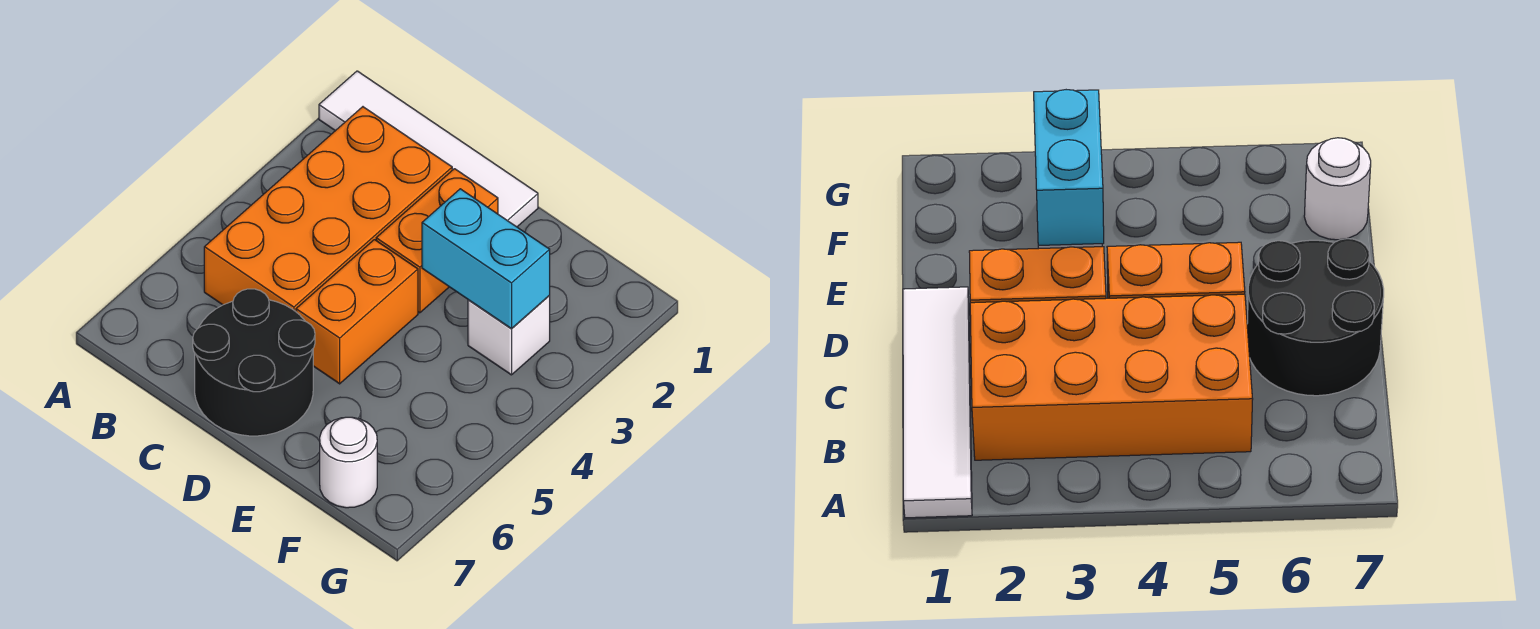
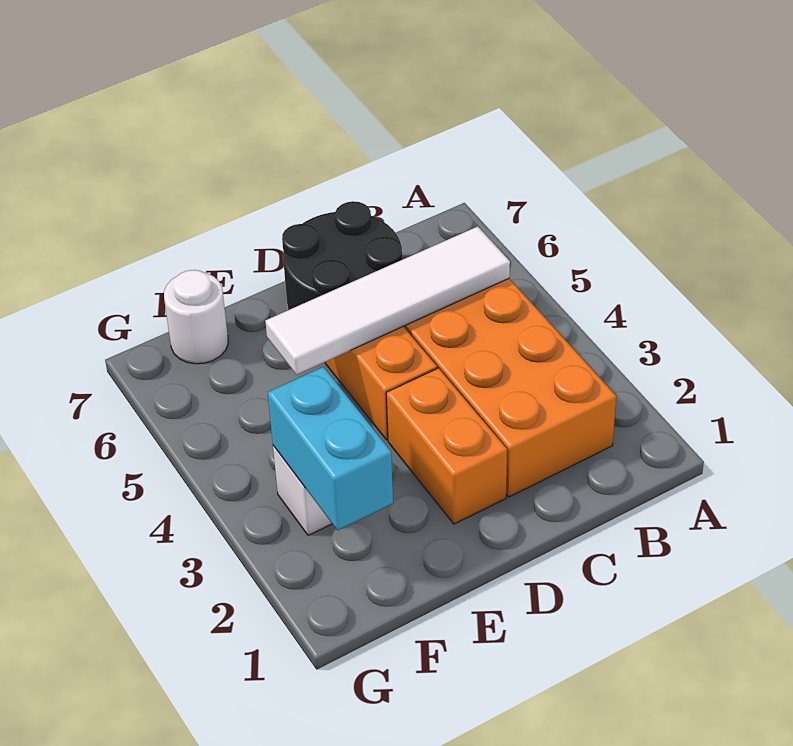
white 1x4 tile [319,71,538,227] -> white 1x4 tile moved to [265,226,510,375]
cyan 1x2 brick [422,189,550,329] -> cyan 1x2 brick turned to [268,367,393,531]

